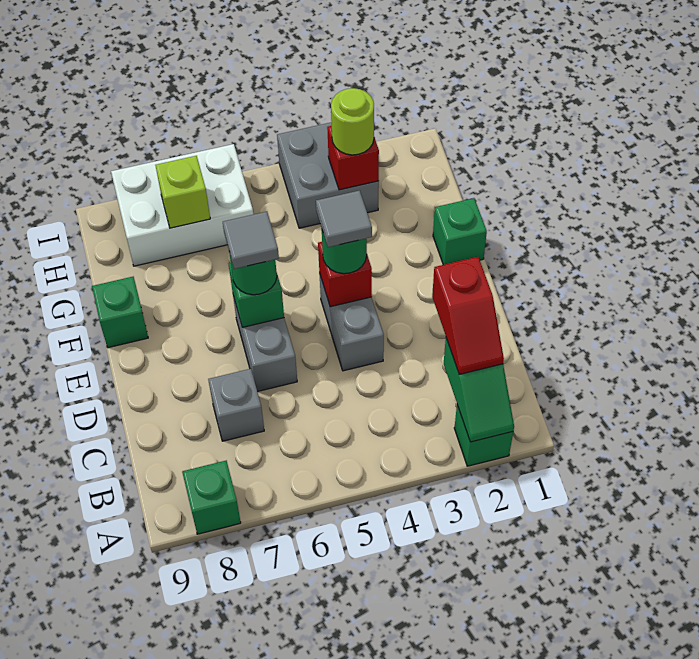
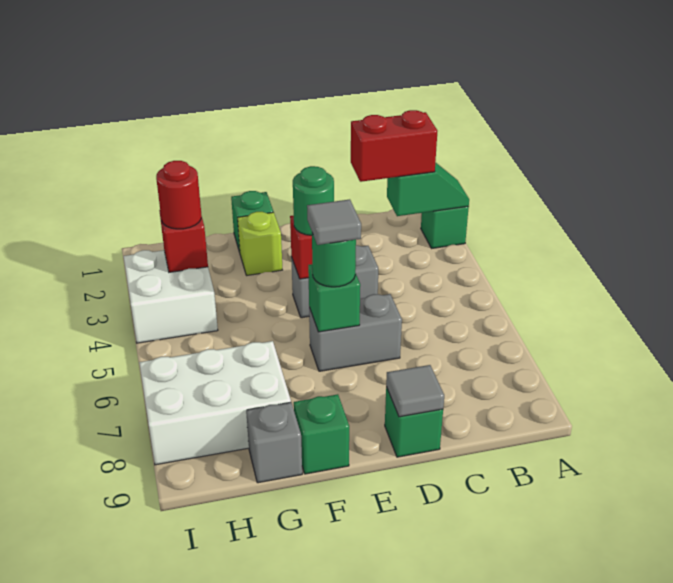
green 1x1 brick [182,461,241,534] -> green 1x1 brick moved to [385,387,443,457]
red 1x2 slope [432,257,504,374] -> red 1x2 brick [351,110,437,182]
grey 1x1 brick [208,369,264,441] -> grey 1x1 brick moved to [246,402,302,483]
grey 1x1 tile [316,191,372,247] -> grey 1x1 tile moved to [386,365,444,417]
grey 2x2 brick [277,122,379,228] -> white 2x2 brick [124,250,218,343]
lime 1x1 round brick [331,88,374,155] -> red 1x1 round brick [156,161,201,229]
white 2x3 brick [111,144,253,266] -> white 2x3 brick turned to [139,341,291,465]
lime 1x1 brick [155,156,210,228] -> lime 1x1 brick moved to [238,212,282,275]

